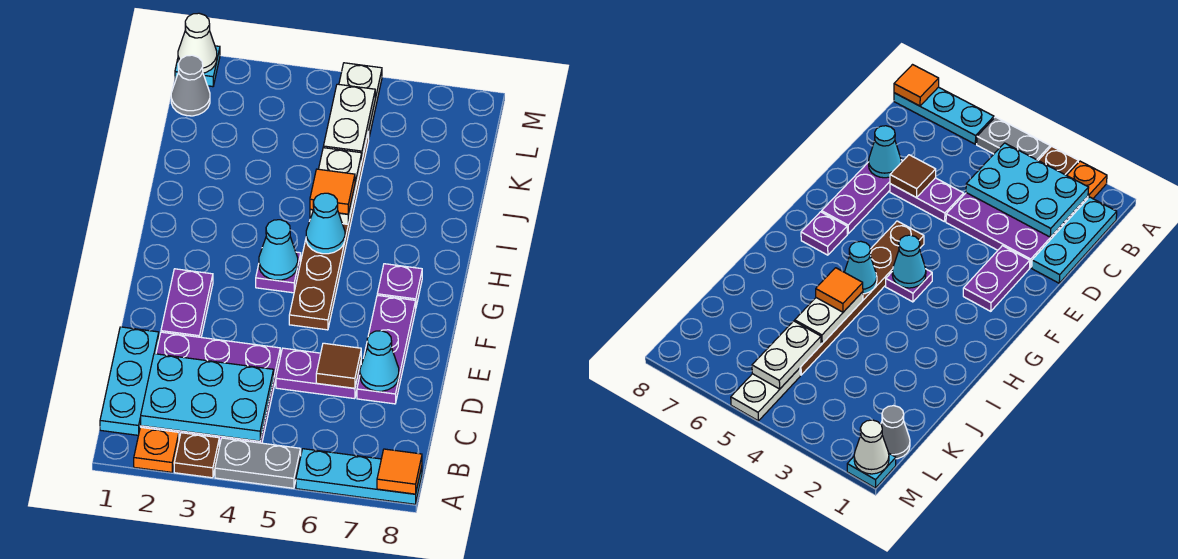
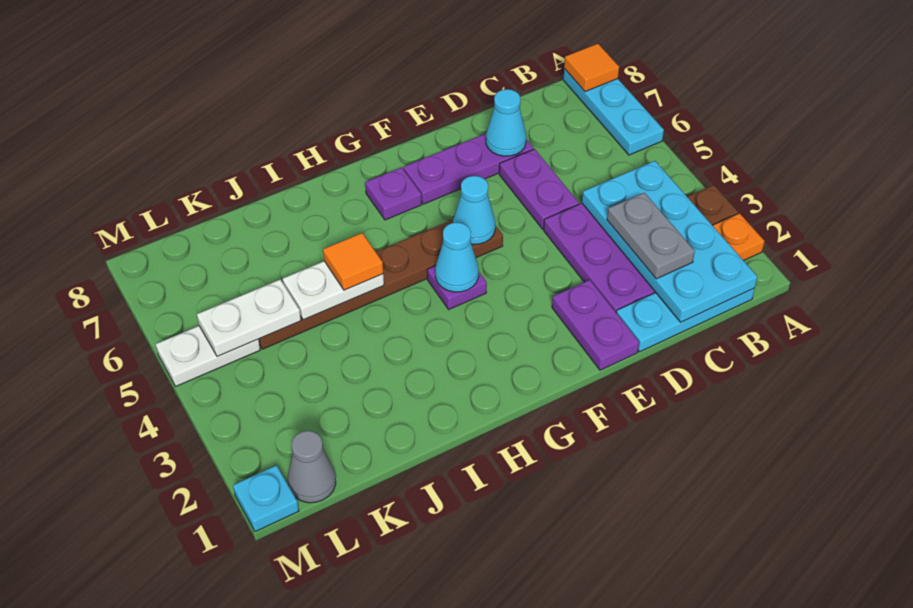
grey 1x2 plate [215,438,301,488] -> grey 1x2 plate moved to [607,193,695,279]
cyan 2x3 plate [141,354,274,441] -> cyan 2x4 plate [582,161,757,322]
brown 1x1 tile [316,343,361,388] -> none
purple 1x2 plate [161,269,213,337] -> purple 1x2 plate turned to [552,280,639,370]
cyan 1x1 cone [306,193,345,254] -> cyan 1x1 cone moved to [453,176,495,244]
white 1x1 cone [178,13,217,73] -> none

